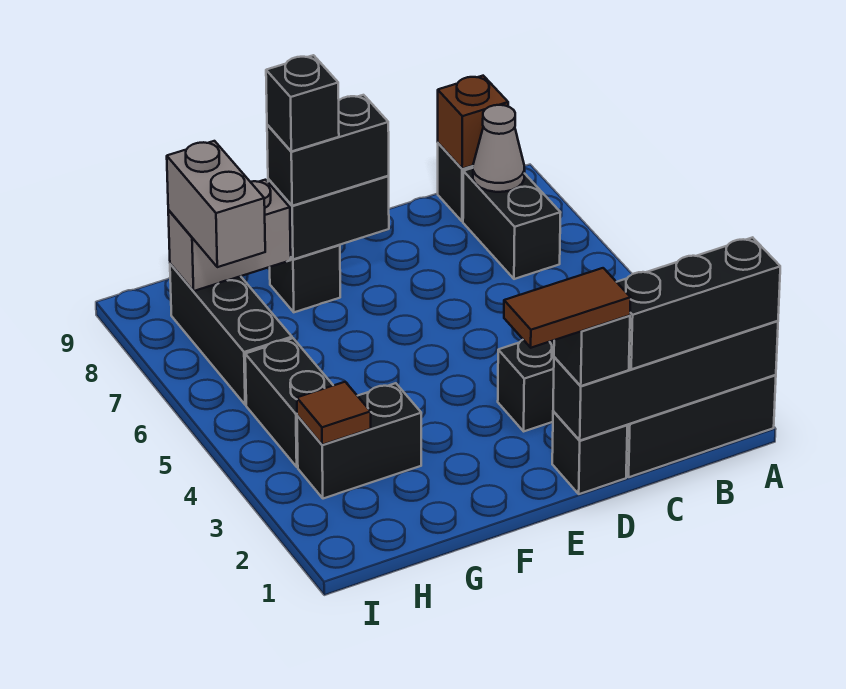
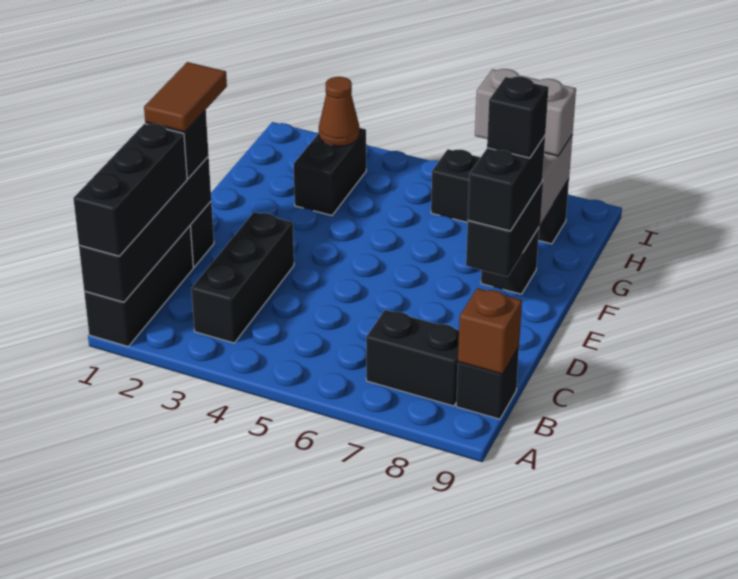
grey 1x1 cone [473,105,525,192] -> none
brown 1x1 tile [297,382,371,445] -> brown 1x1 cone [319,77,360,146]
black 1x2 brick [245,338,333,467] -> none

